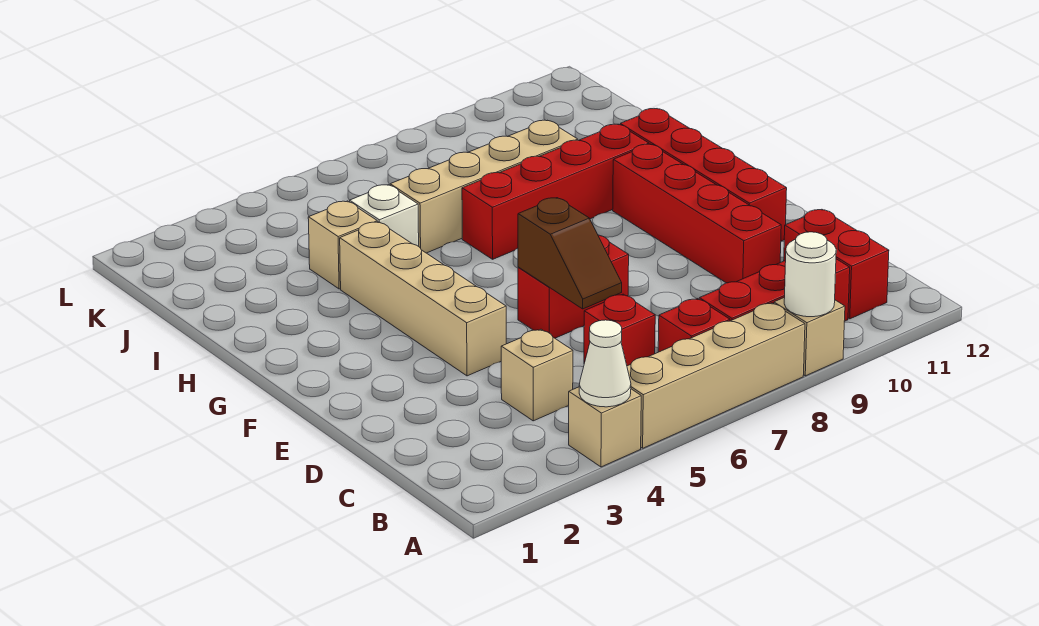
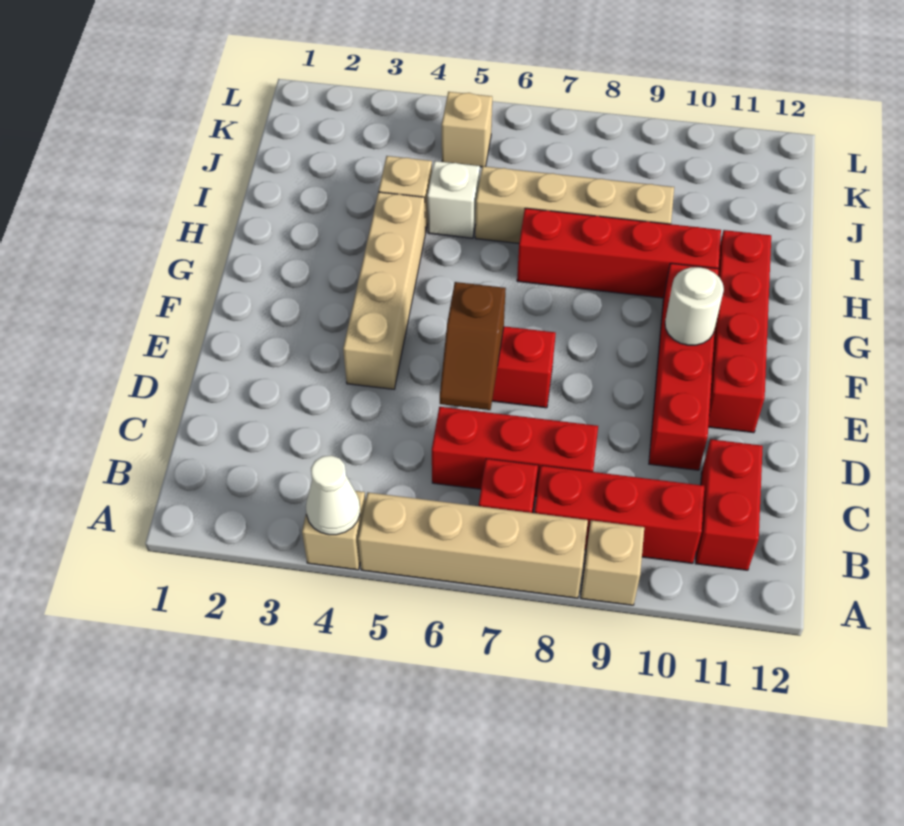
white 1x1 round brick [784,232,836,317] -> white 1x1 round brick moved to [665,267,724,345]
tan 1x1 brick [501,329,573,421] -> tan 1x1 brick moved to [442,92,492,167]
red 1x1 brick [584,294,655,366] -> red 1x3 brick [432,407,598,496]

